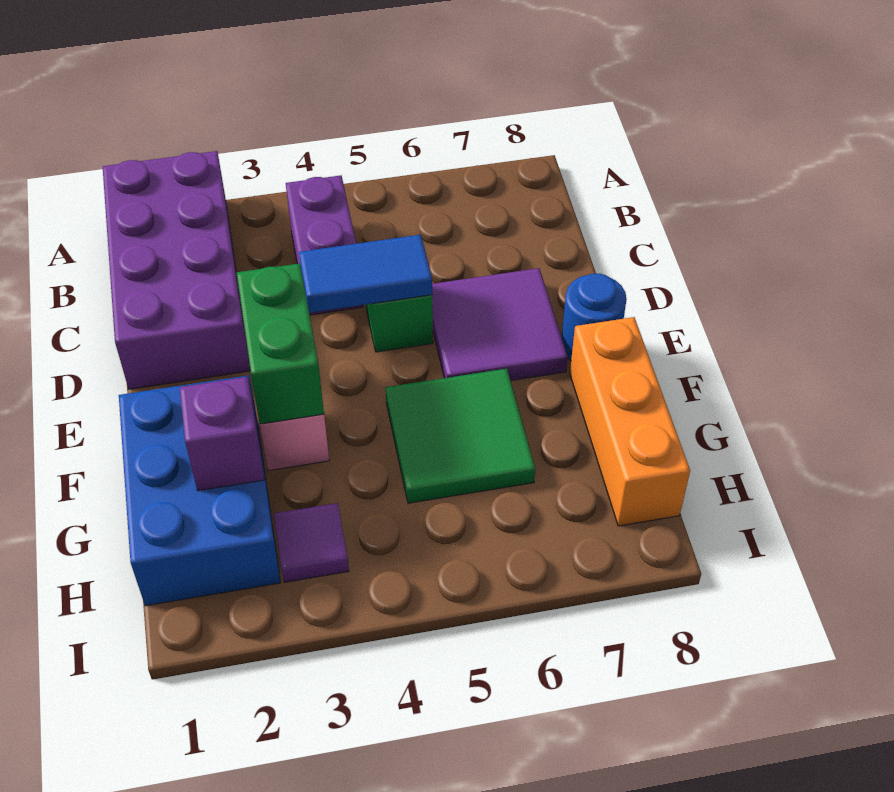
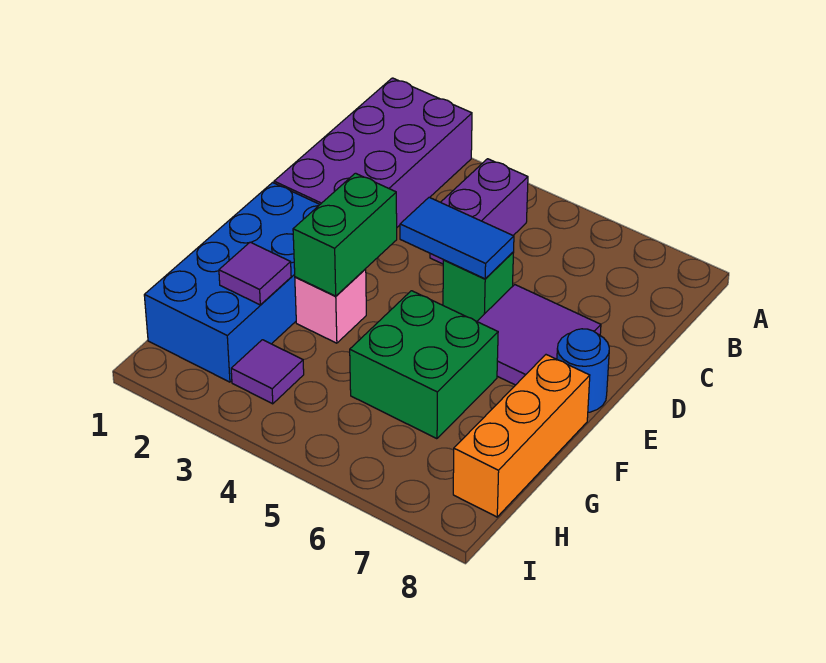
blue 2x3 brick [119,375,281,606] -> blue 2x4 brick [144,183,320,382]
green 2x2 tile [386,369,535,503] -> green 2x2 brick [350,291,498,439]
purple 1x1 brick [180,377,264,491] -> purple 1x1 tile [219,242,291,305]

